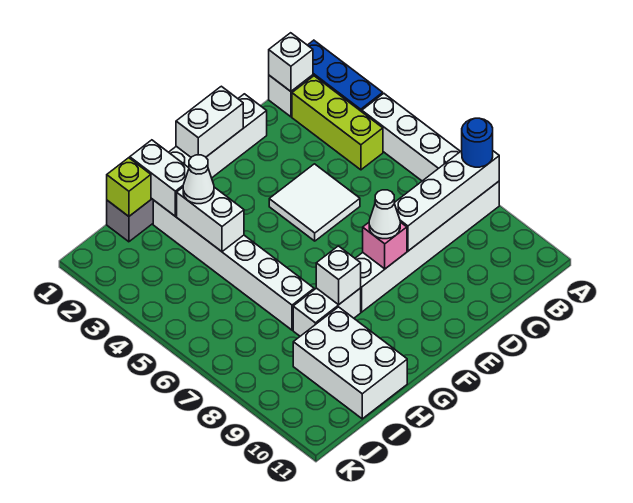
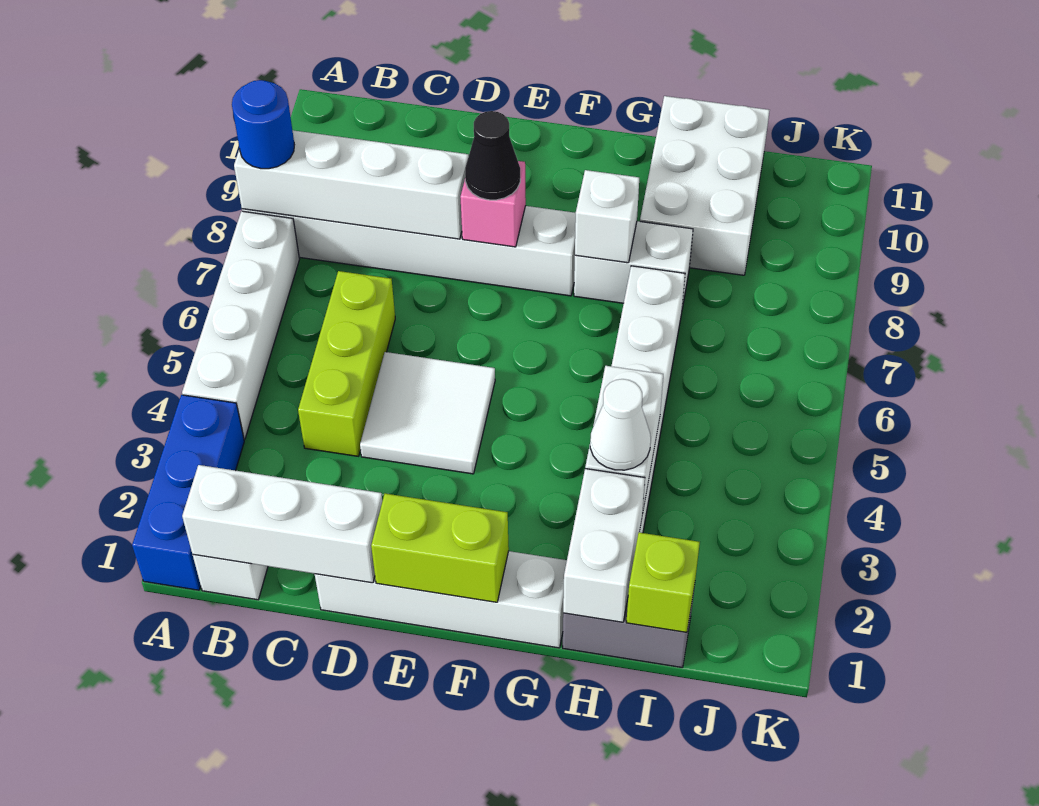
white 1x1 brick [269,33,313,91] -> white 1x3 brick [182,465,382,583]
lime 1x3 brick [292,76,383,170] -> lime 1x3 brick moved to [298,271,395,456]
white 1x2 brick [176,86,243,157] -> lime 1x2 brick [371,494,509,602]
white 1x1 cone [369,190,400,239] -> black 1x1 cone [465,111,520,200]

